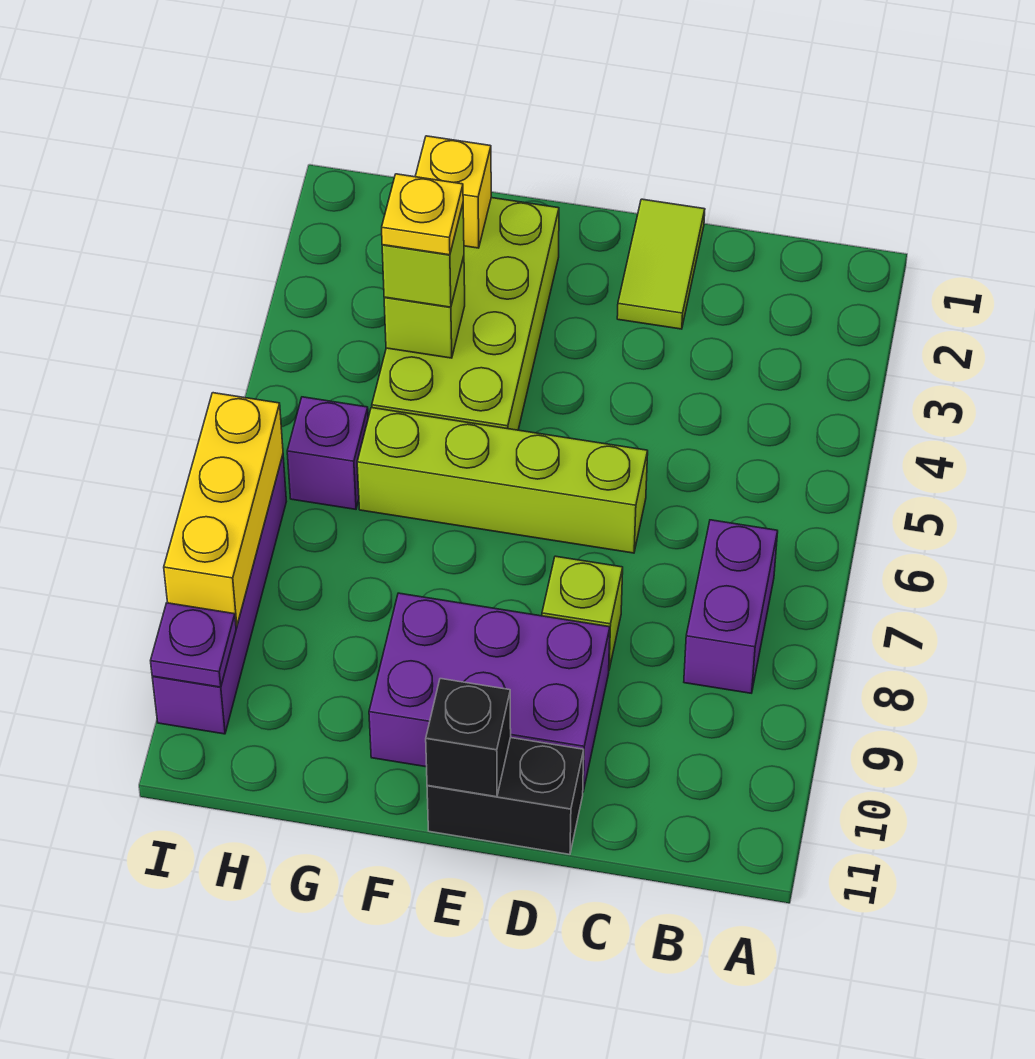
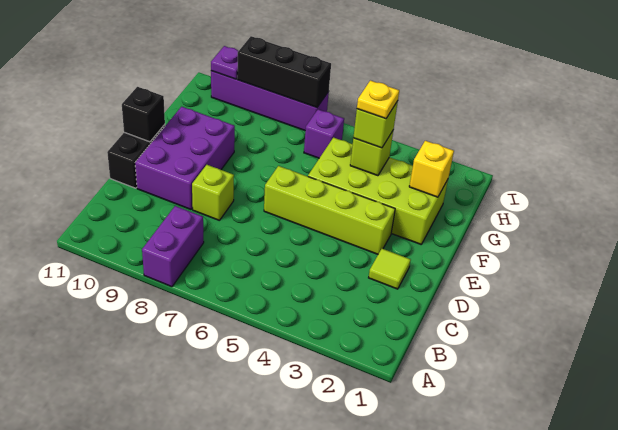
purple 1x2 brick [684,520,778,693] -> purple 1x2 brick turned to [142,206,204,287]
lime 1x2 tile [617,199,705,329] -> lime 1x1 tile [369,249,411,289]
lime 1x4 brick [357,408,648,553] -> lime 1x4 brick turned to [264,166,395,254]
yellow 1x3 brick [164,393,283,626] -> black 1x3 brick [237,36,331,107]

